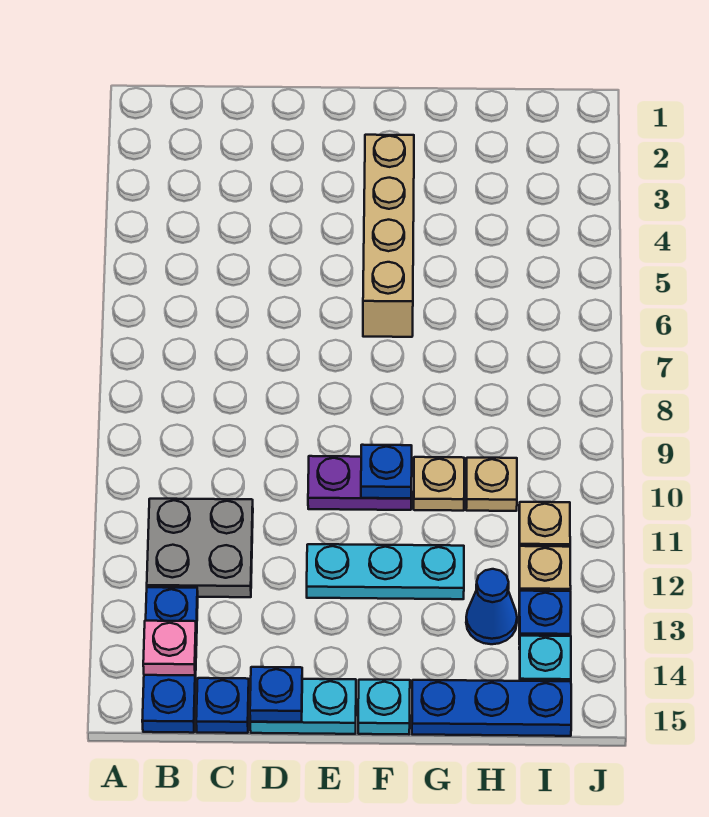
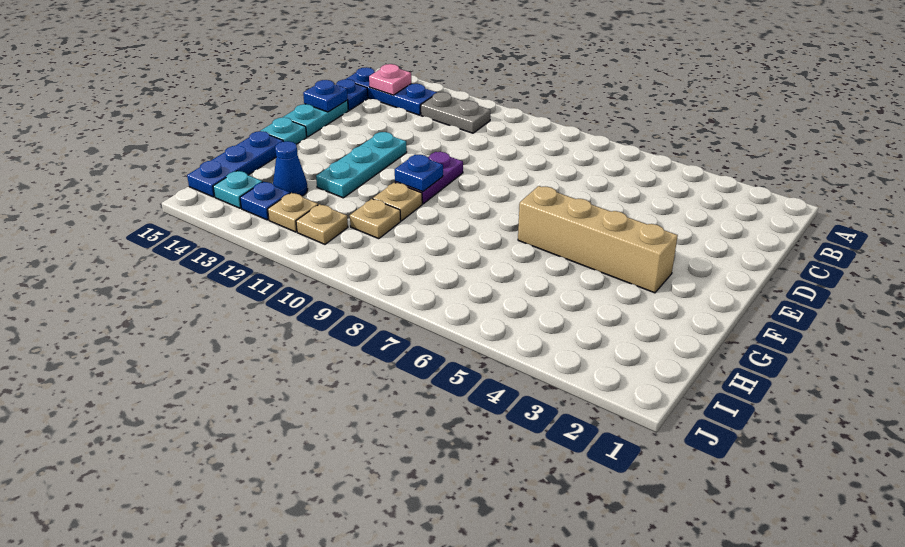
grey 2x2 plate [147,499,253,597] -> grey 1x2 plate [421,92,490,133]

